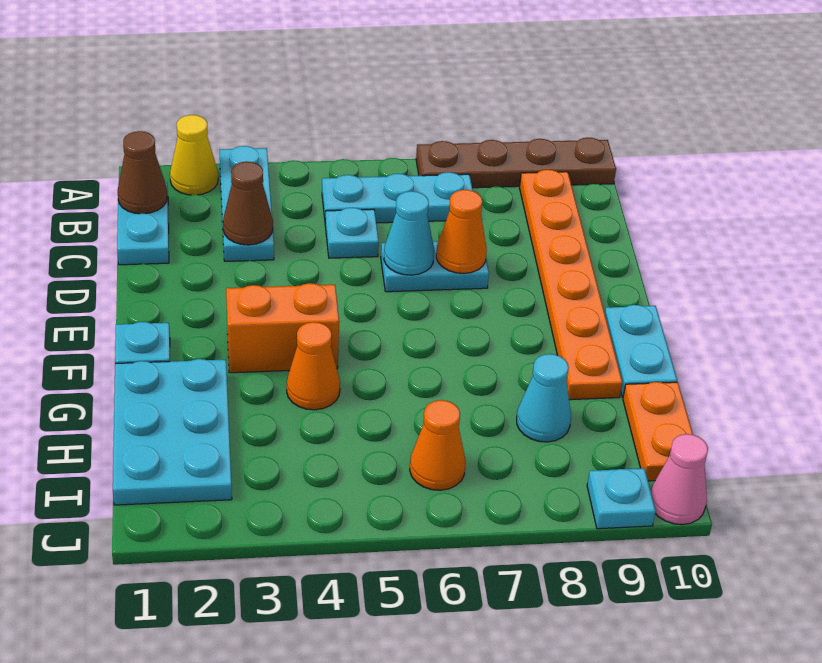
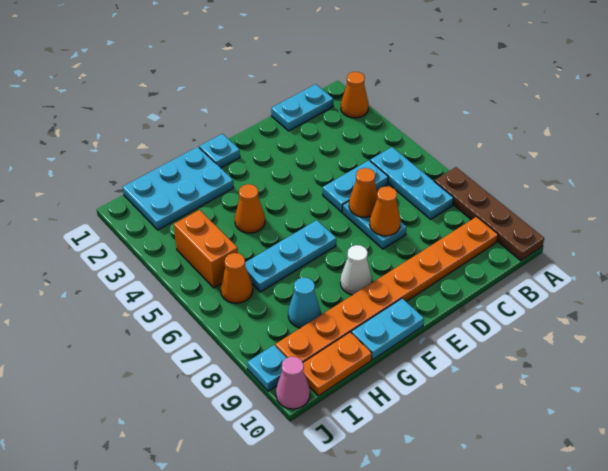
yellow 1x1 cone [170,115,218,195] -> orange 1x1 cone [341,72,368,118]
cyan 1x3 plate [220,146,274,261] -> cyan 1x3 plate moved to [245,220,336,292]
brown 1x1 cone [117,131,167,214] -> none
orange 1x6 plate [520,170,622,400] -> orange 1x8 plate [275,217,498,362]
brown 1x1 cone [223,162,273,245] -> none
cyan 1x1 plate [325,208,379,258] -> cyan 1x2 plate [323,161,388,212]
cyan 1x1 cone [384,191,434,275] -> orange 1x1 cone [349,168,378,217]
orange 1x2 brick [226,283,339,373] -> orange 1x2 brick moved to [174,210,238,288]
none -> white 1x1 cone [340,245,372,295]

